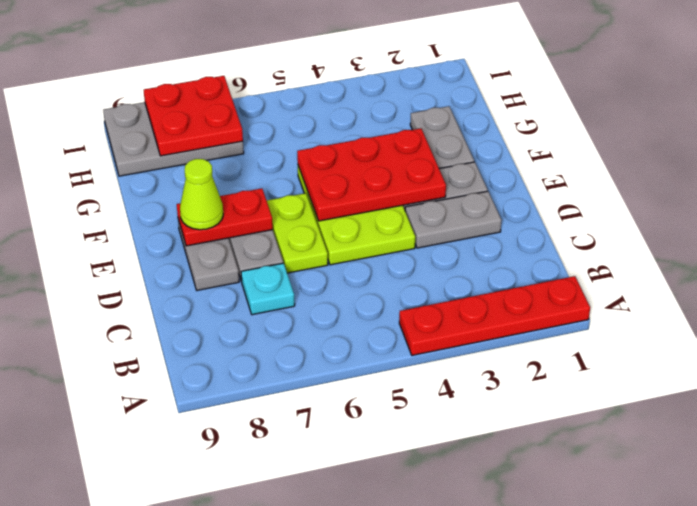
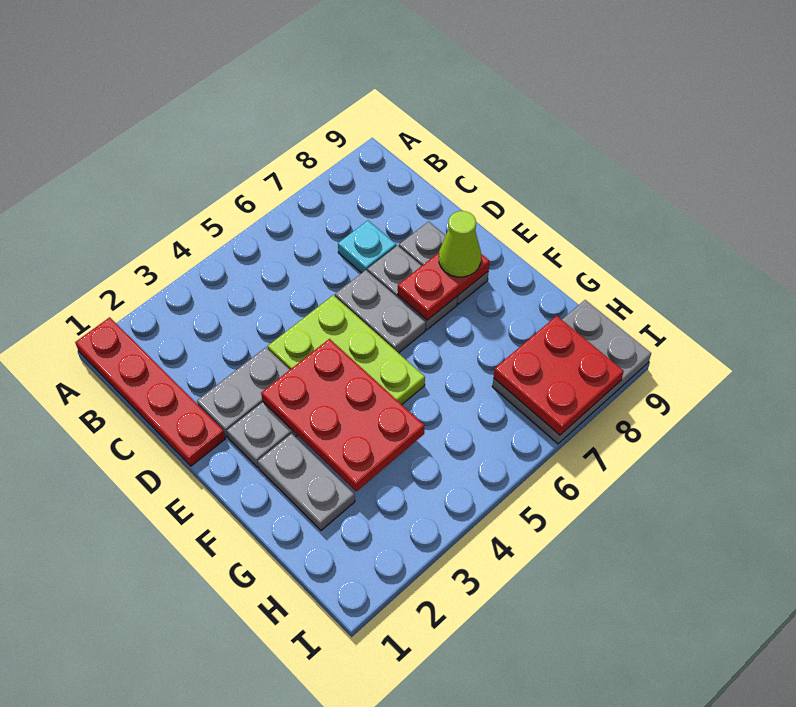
red 1x4 plate [399,276,590,355] -> red 1x4 plate turned to [75,317,225,466]
lime 1x2 plate [267,193,328,273] -> grey 1x2 plate [335,270,426,353]
red 2x3 plate [297,128,446,221] -> red 2x3 plate turned to [261,339,424,491]

